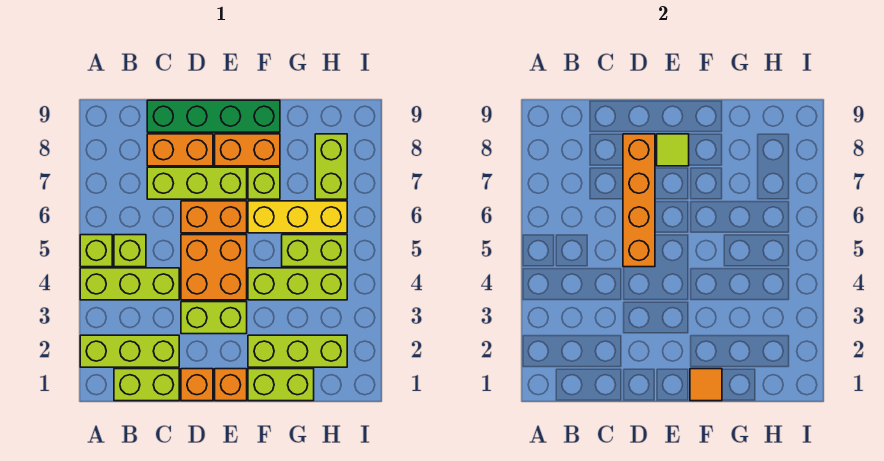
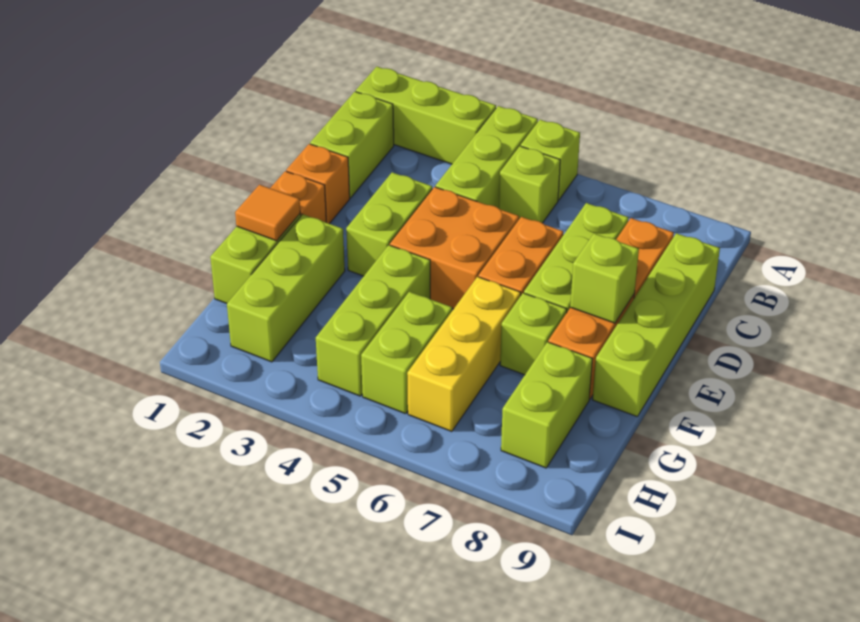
lime 1x3 brick [80,335,179,367] -> lime 1x3 brick turned to [356,67,496,164]
green 1x4 brick [147,100,280,132] -> lime 1x4 brick [593,233,720,417]
orange 1x4 brick [623,134,655,267] -> none
lime 1x1 tile [657,134,689,166] -> lime 1x1 brick [570,233,639,323]
lime 1x2 brick [315,134,347,199] -> lime 1x2 brick turned to [501,342,593,468]

